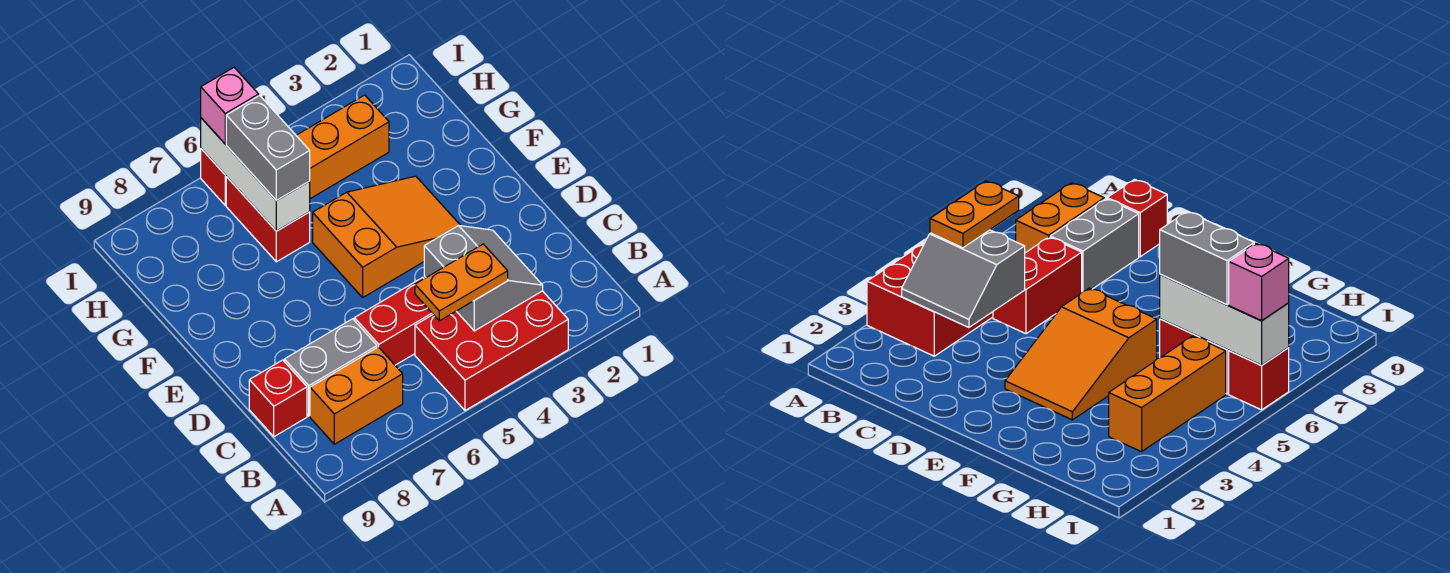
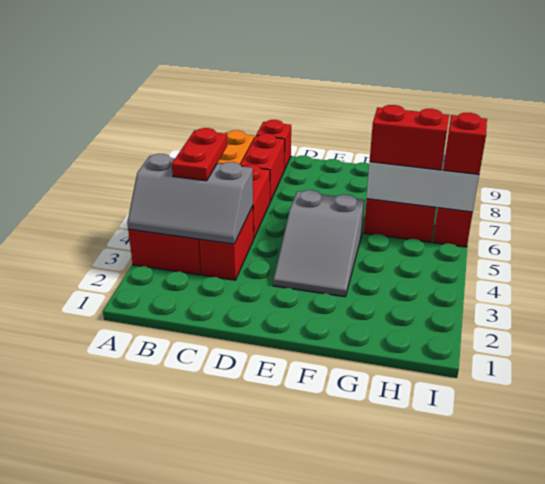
grey 2x2 slope [424,225,543,331] -> grey 2x3 slope [127,154,253,244]
orange 1x2 plate [415,244,508,321] -> red 1x2 plate [172,128,227,181]
none -> red 1x2 brick [200,206,254,280]
grey 1x2 brick [284,319,377,416] -> red 1x2 brick [240,134,285,202]
orange 2x3 slope [313,176,461,297] -> grey 2x3 slope [273,190,365,297]
grey 1x2 brick [226,96,310,201] -> red 1x2 brick [370,105,449,170]
orange 1x3 brick [296,95,389,199] -> none
pink 1x1 brick [201,68,259,144] -> red 1x1 brick [443,113,487,174]

